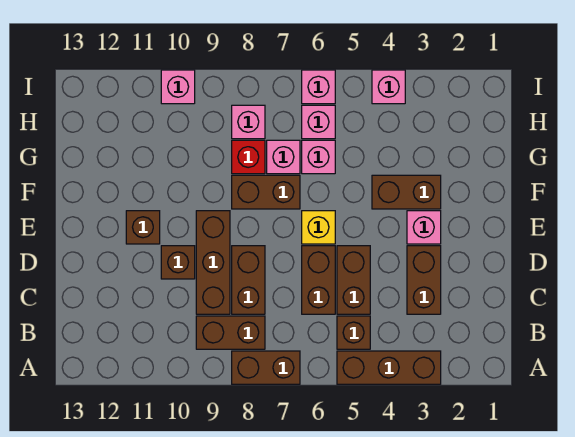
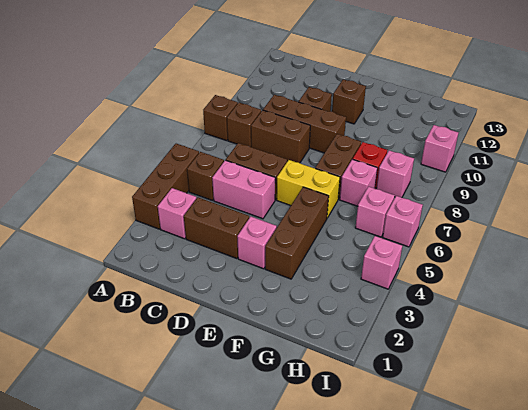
brown 1x2 brick [232,351,300,384] -> brown 1x1 brick [203,95,238,141]
brown 1x2 brick [196,316,265,349] -> brown 1x1 brick [227,103,261,147]
brown 1x2 brick [337,246,370,314] -> pink 1x2 brick [212,160,275,219]
yellow 1x1 brick [302,211,335,244] -> yellow 1x2 brick [277,160,340,218]
brown 1x2 brick [372,175,441,209] -> brown 1x3 brick [265,187,329,279]
pink 1x1 brick [302,140,335,174] -> pink 1x1 brick moved to [158,188,196,239]

